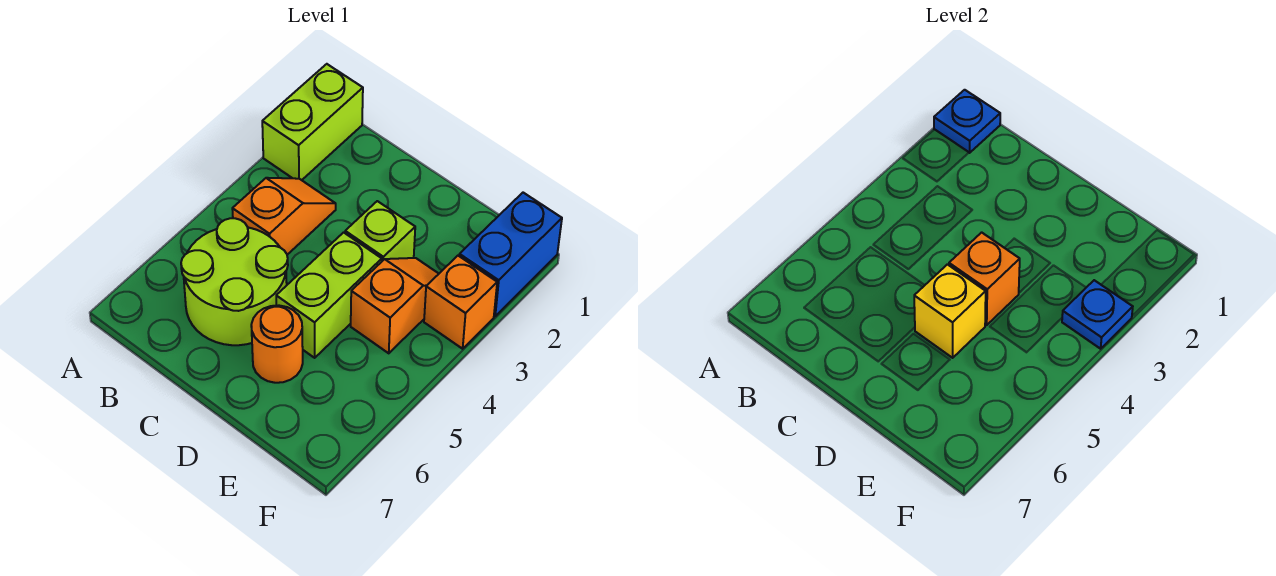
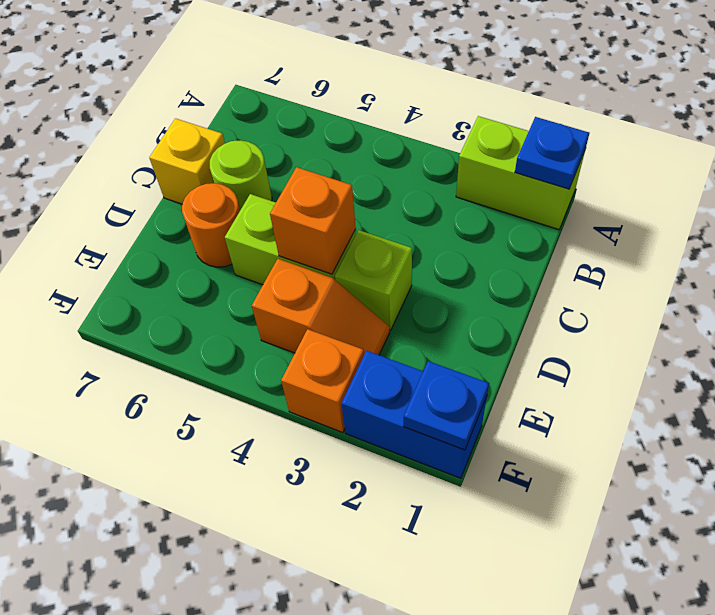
orange 1x2 slope [232,178,336,255] -> none
lime 2x2 round brick [181,218,288,345] -> lime 1x1 round brick [210,140,272,210]
yellow 1x1 brick [914,264,986,358] -> yellow 1x1 brick moved to [149,118,225,204]
blue 1x1 plate [1062,280,1133,349] -> blue 1x1 plate moved to [404,361,489,450]

